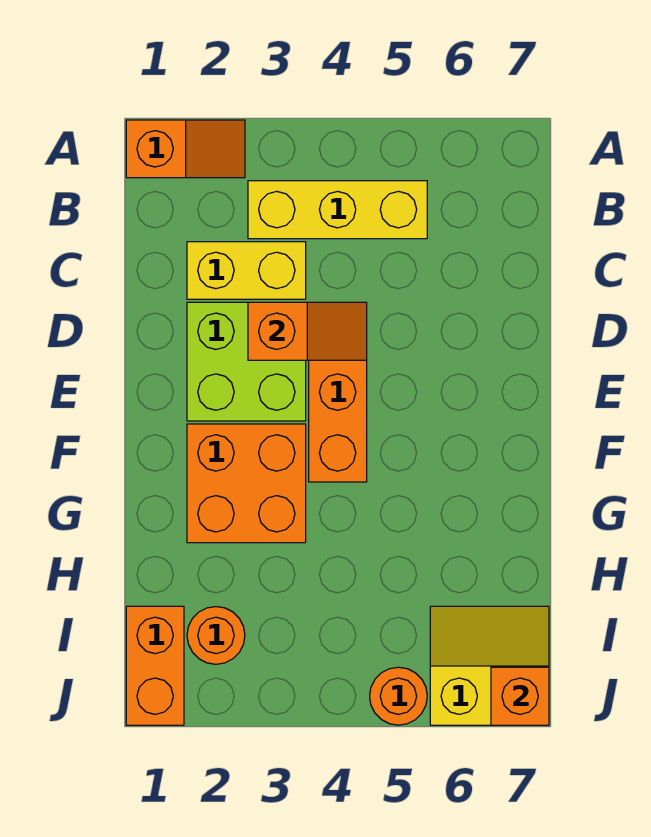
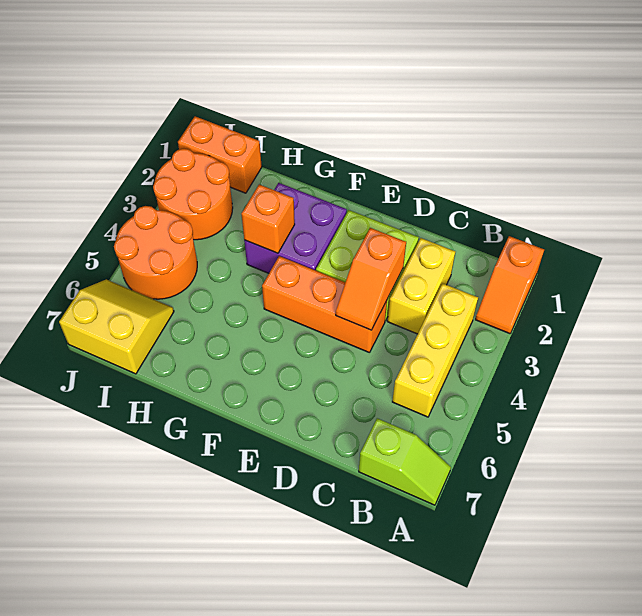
none -> lime 1x2 slope [359,418,451,505]
orange 2x2 brick [187,424,306,543] -> purple 2x2 brick [244,183,347,273]
orange 1x1 round brick [187,607,245,664] -> orange 2x2 round brick [153,149,233,240]
yellow 2x2 slope [430,606,549,725] -> yellow 2x2 slope turned to [59,279,174,374]
orange 1x1 round brick [370,667,427,725] -> orange 2x2 round brick [114,206,197,299]
orange 1x1 brick [491,667,549,725] -> orange 1x1 brick moved to [242,184,295,253]

